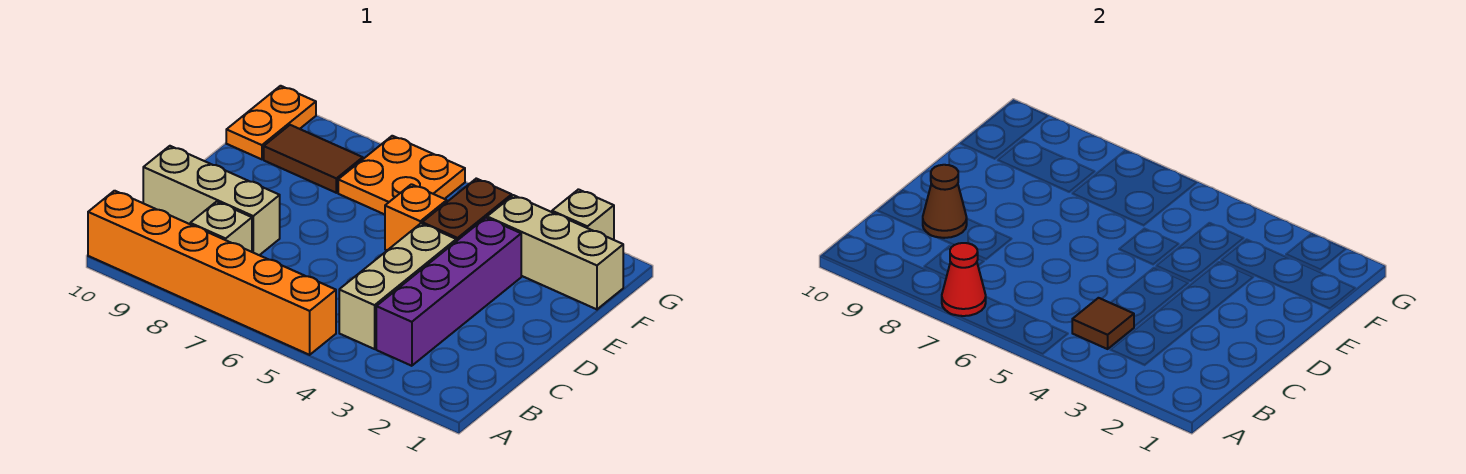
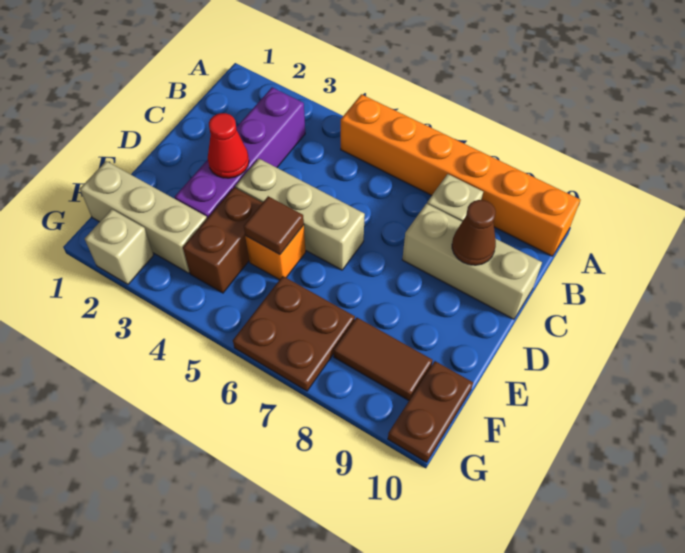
red 1x1 cone [942,243,986,316] -> red 1x1 cone moved to [208,113,249,178]
tan 1x3 brick [339,223,456,349] -> tan 1x3 brick turned to [235,159,365,270]
brown 1x1 tile [1072,298,1134,349] -> brown 1x1 tile moved to [244,196,304,255]
orange 2x2 plate [338,136,465,214] -> brown 2x2 plate [233,276,355,391]
orange 1x2 plate [226,86,316,159] -> brown 1x2 plate [388,361,473,462]

